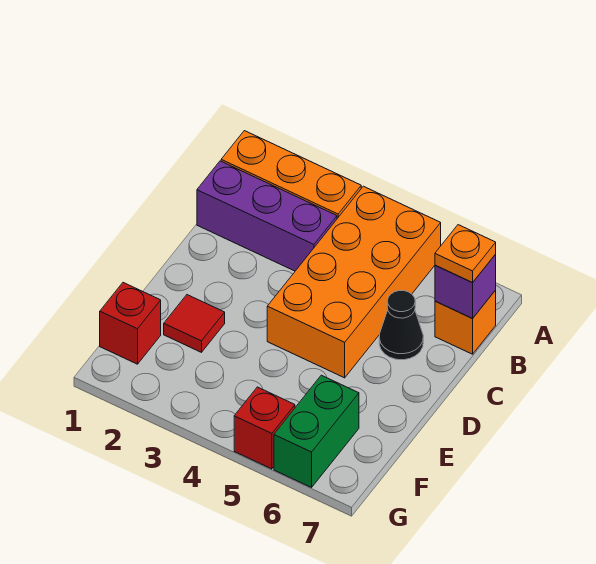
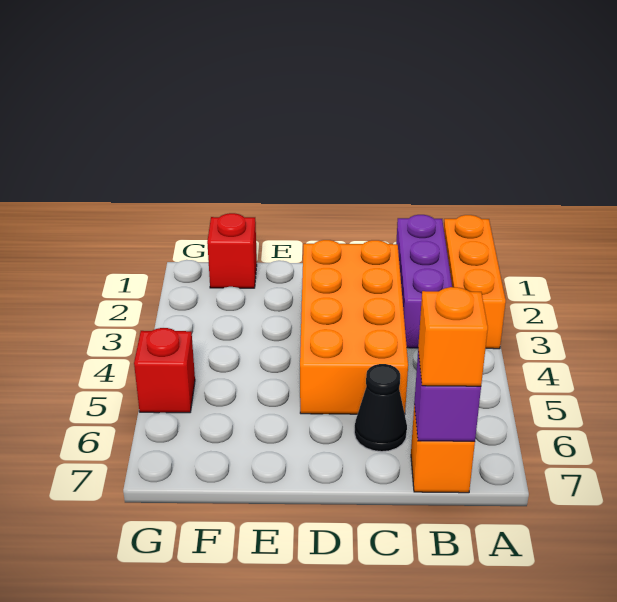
orange 2x4 brick [267,186,441,378] -> orange 2x4 brick turned to [300,240,408,414]
orange 1x1 plate [435,225,496,283] -> orange 1x1 brick [418,287,488,386]
red 1x1 tile [164,295,225,352] -> none
green 1x2 brick [274,375,359,487] -> none

